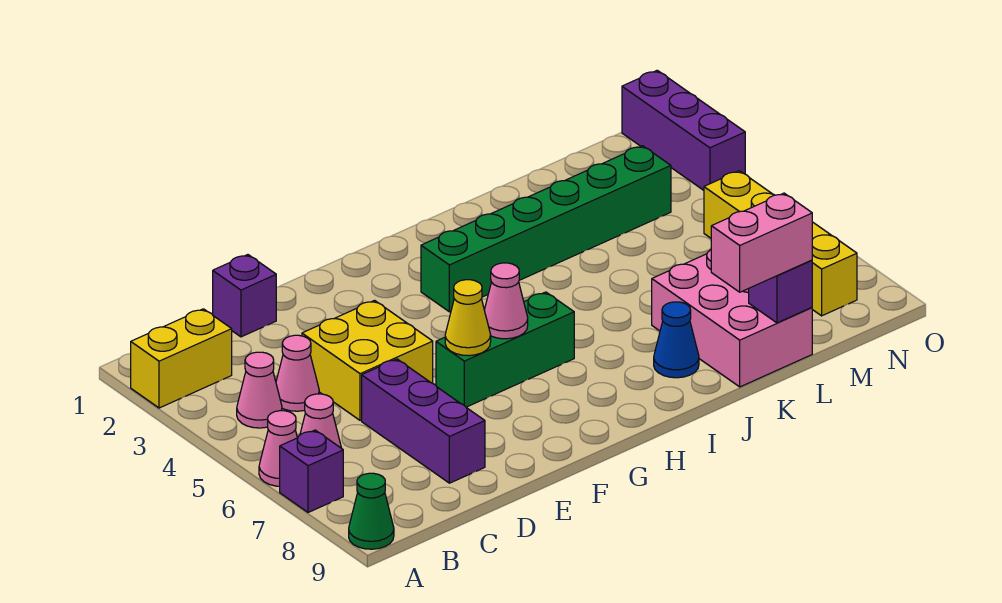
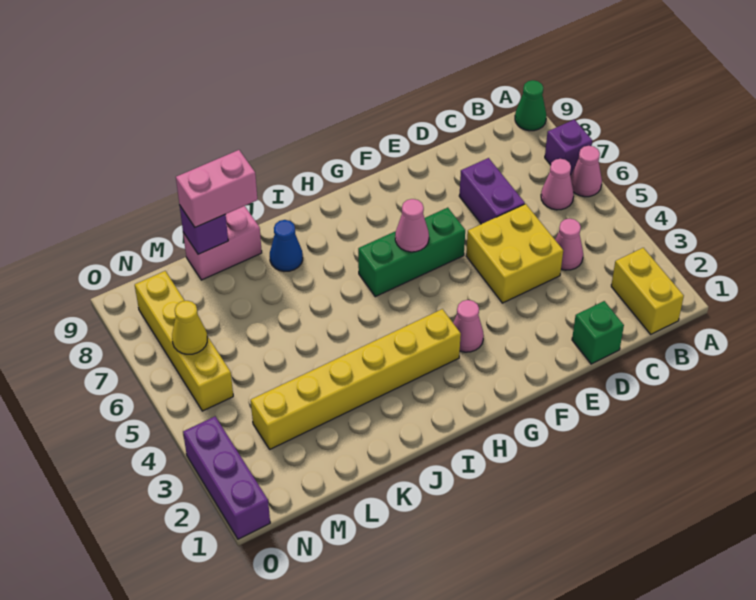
yellow 1x2 brick [130,309,232,408] -> yellow 1x2 brick turned to [611,248,684,334]
pink 1x1 cone [237,352,282,428] -> pink 1x1 cone moved to [453,300,484,352]
purple 1x1 brick [213,255,276,337] -> green 1x1 brick [572,301,624,364]
purple 1x3 brick [362,359,485,483] -> purple 1x2 brick [459,158,525,224]
yellow 1x1 cone [445,280,491,356] -> yellow 1x1 cone moved to [172,301,207,354]
green 1x6 brick [421,146,671,312] -> yellow 1x6 brick [251,309,461,449]
pink 2x3 brick [652,250,812,387] -> pink 1x2 brick [183,206,262,280]

